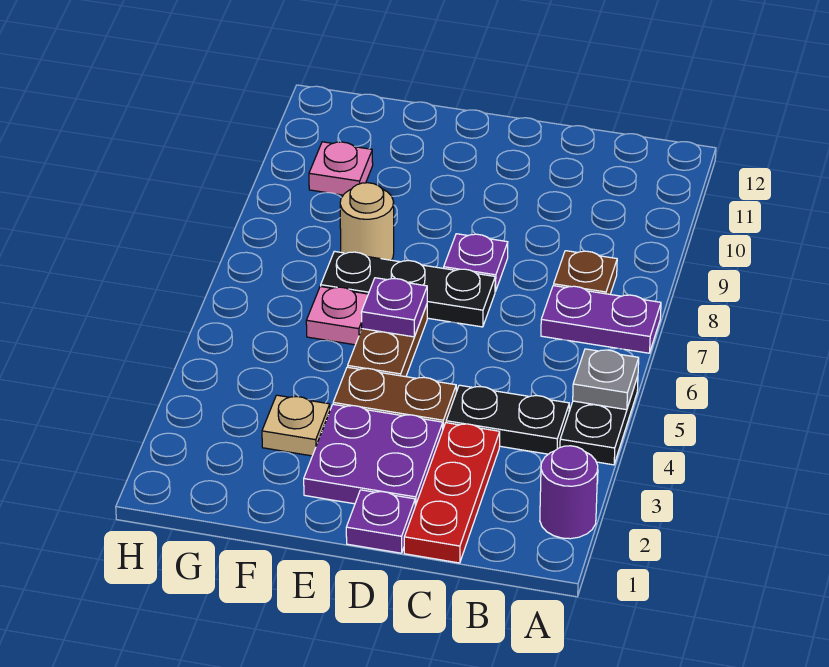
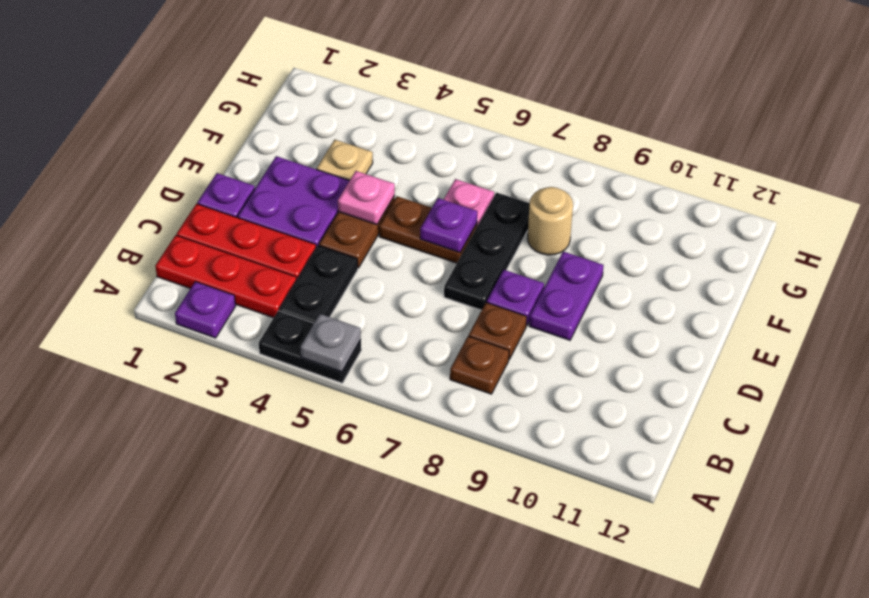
purple 1x1 round brick [540,446,598,539] -> purple 1x1 plate [175,282,236,338]
purple 1x2 plate [541,286,661,353] -> purple 1x2 plate moved to [529,251,604,340]
none -> red 1x3 plate [155,235,297,318]
none -> brown 1x1 plate [469,302,527,359]
pink 1x1 plate [309,142,373,195] -> pink 1x1 plate moved to [338,171,395,225]

